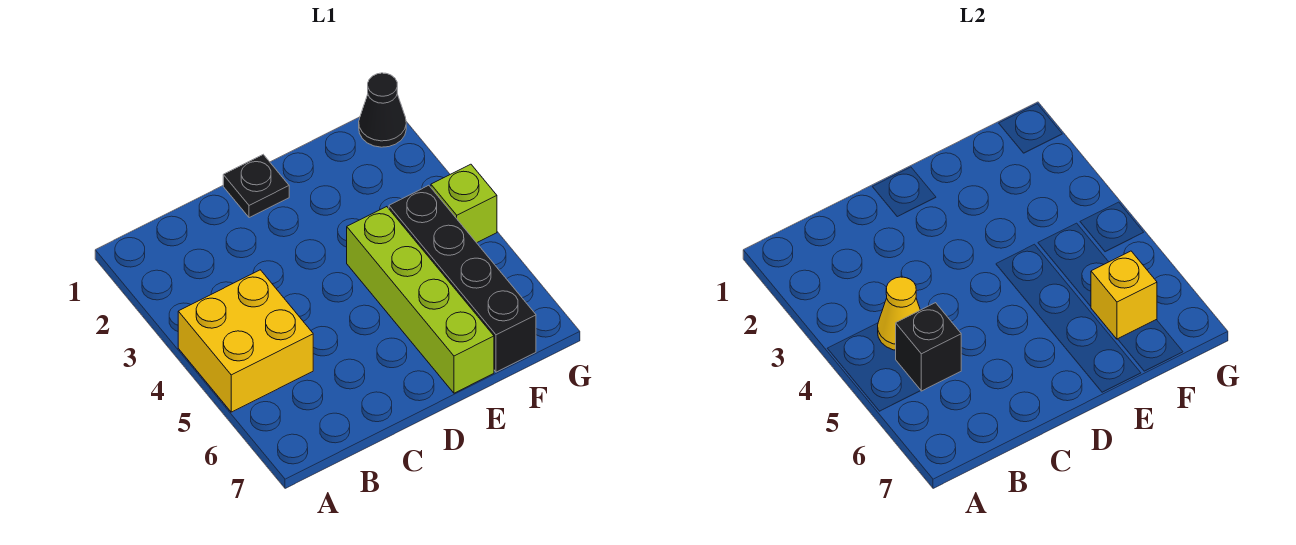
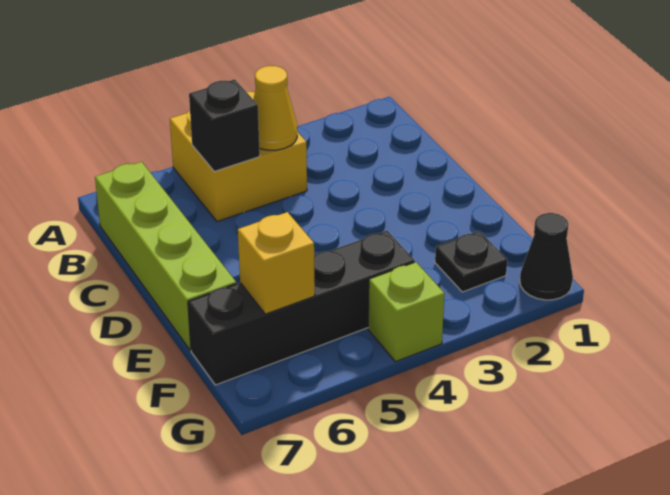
black 1x1 plate [223,155,289,218] -> black 1x1 plate moved to [435,231,507,292]
lime 1x4 brick [347,207,494,393] -> lime 1x4 brick turned to [95,162,236,350]

